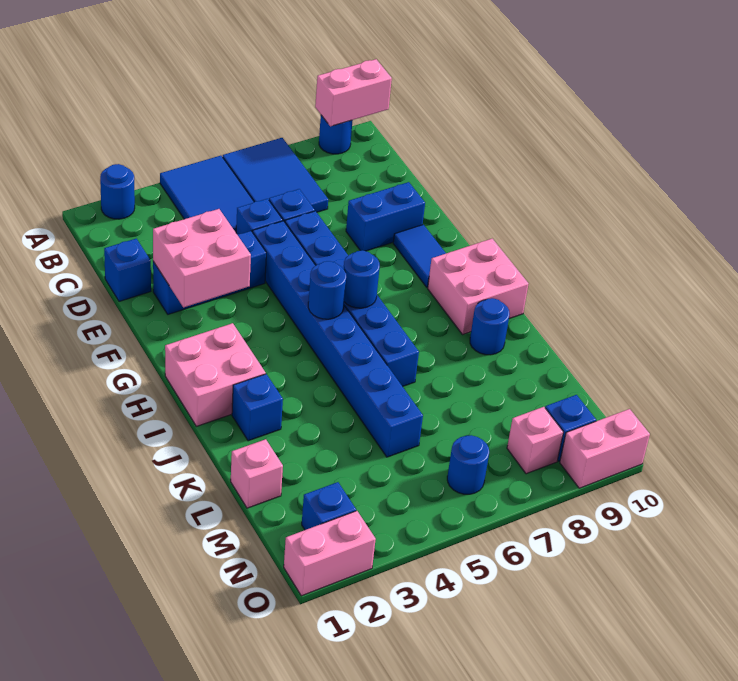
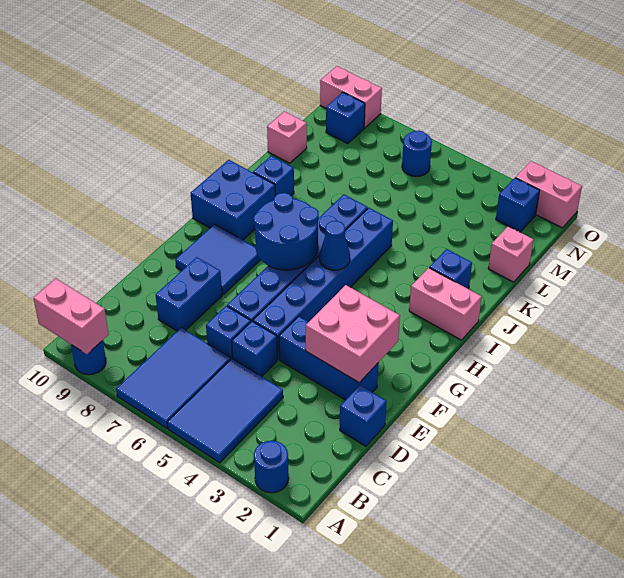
blue 1x8 brick [253,221,423,457] -> blue 1x6 brick [253,208,393,359]
blue 1x2 brick [346,182,425,251] -> blue 1x2 brick turned to [156,257,222,331]
blue 1x2 tile [393,225,446,288] -> blue 2x2 tile [175,224,260,295]
pink 2x2 brick [165,323,266,426] -> pink 1x2 brick [409,268,482,340]
blue 1x1 round brick [308,261,346,319] -> blue 1x1 cone [319,221,350,270]
blue 1x1 round brick [344,250,380,308] -> blue 2x2 round brick [254,193,319,270]
pink 2x2 brick [428,239,528,334] -> blue 2x2 brick [191,160,275,240]
blue 1x1 round brick [470,298,510,355] -> blue 1x1 brick [253,156,294,196]
pink 1x1 brick [507,407,563,474] -> pink 1x1 brick moved to [267,111,307,163]

